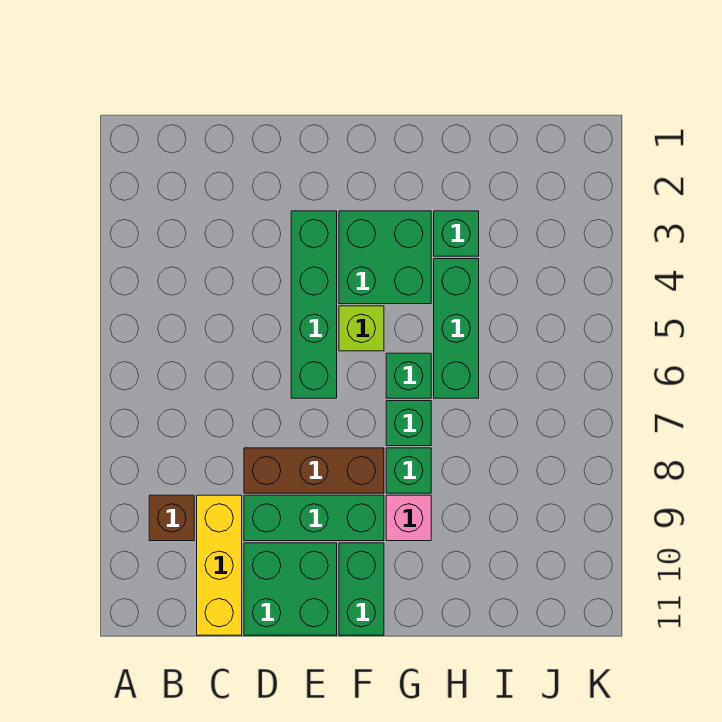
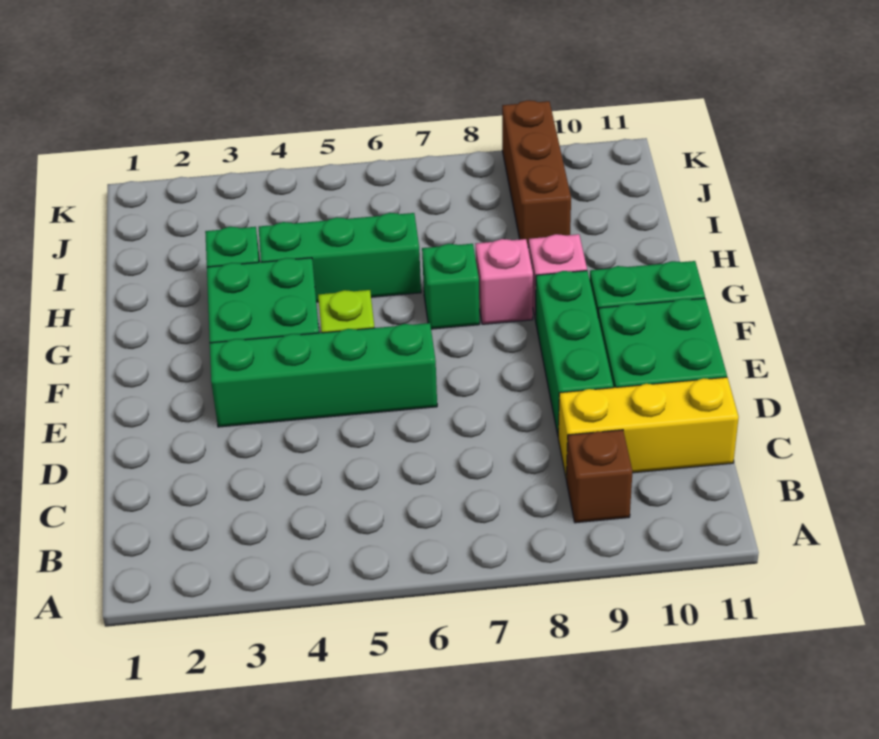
brown 1x3 brick [244,448,384,493] -> brown 1x3 brick moved to [502,100,571,248]
green 1x1 brick [386,353,431,398] -> none
green 1x1 brick [386,448,431,493] -> pink 1x1 brick [476,239,533,324]

